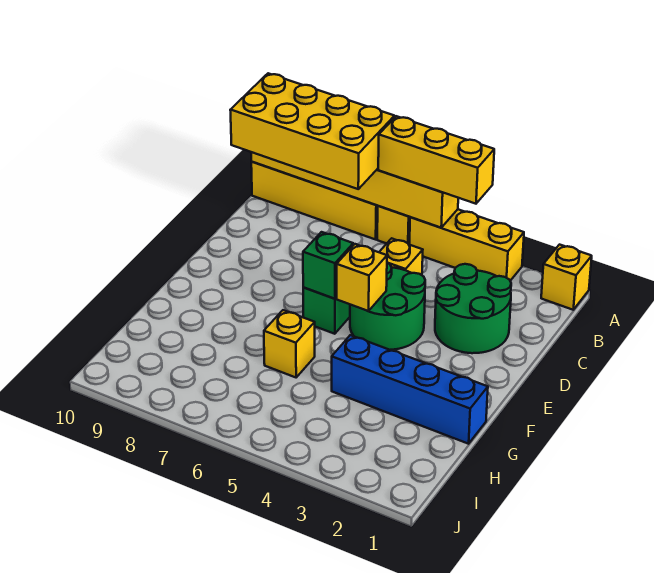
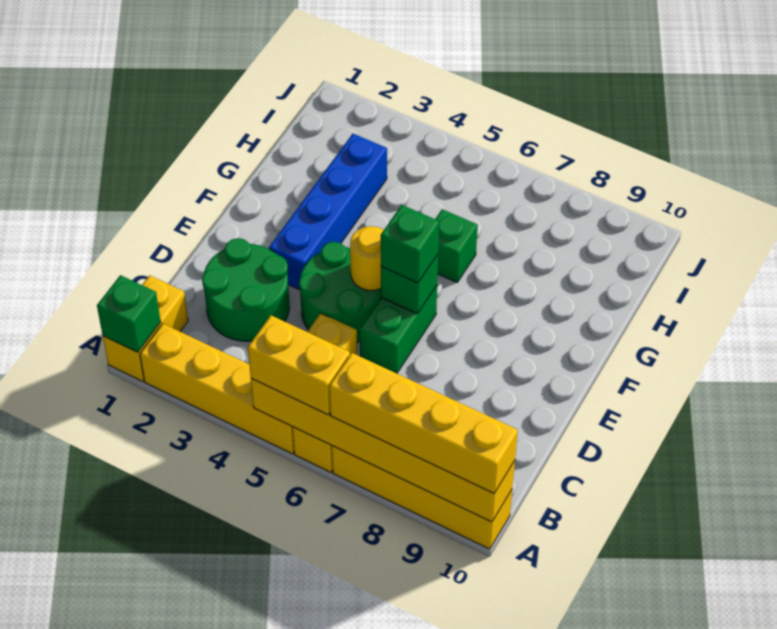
yellow 1x1 brick [541,245,592,310] -> yellow 1x2 brick [103,275,188,381]
none -> green 1x1 brick [97,275,161,352]
yellow 1x3 brick [410,209,524,281] -> yellow 1x4 brick [140,324,294,454]
yellow 1x3 brick [378,116,494,204] -> yellow 1x2 brick [248,316,350,415]
yellow 2x4 brick [230,73,395,189] -> yellow 1x4 brick [329,353,518,493]
yellow 1x1 brick [337,244,387,311] -> yellow 1x1 round brick [350,226,384,290]
none -> green 1x1 brick [381,205,439,283]
blue 1x4 brick [332,335,488,444] -> blue 1x4 brick turned to [269,134,387,290]
yellow 1x1 brick [264,310,315,377] -> green 1x1 brick [436,209,478,282]

